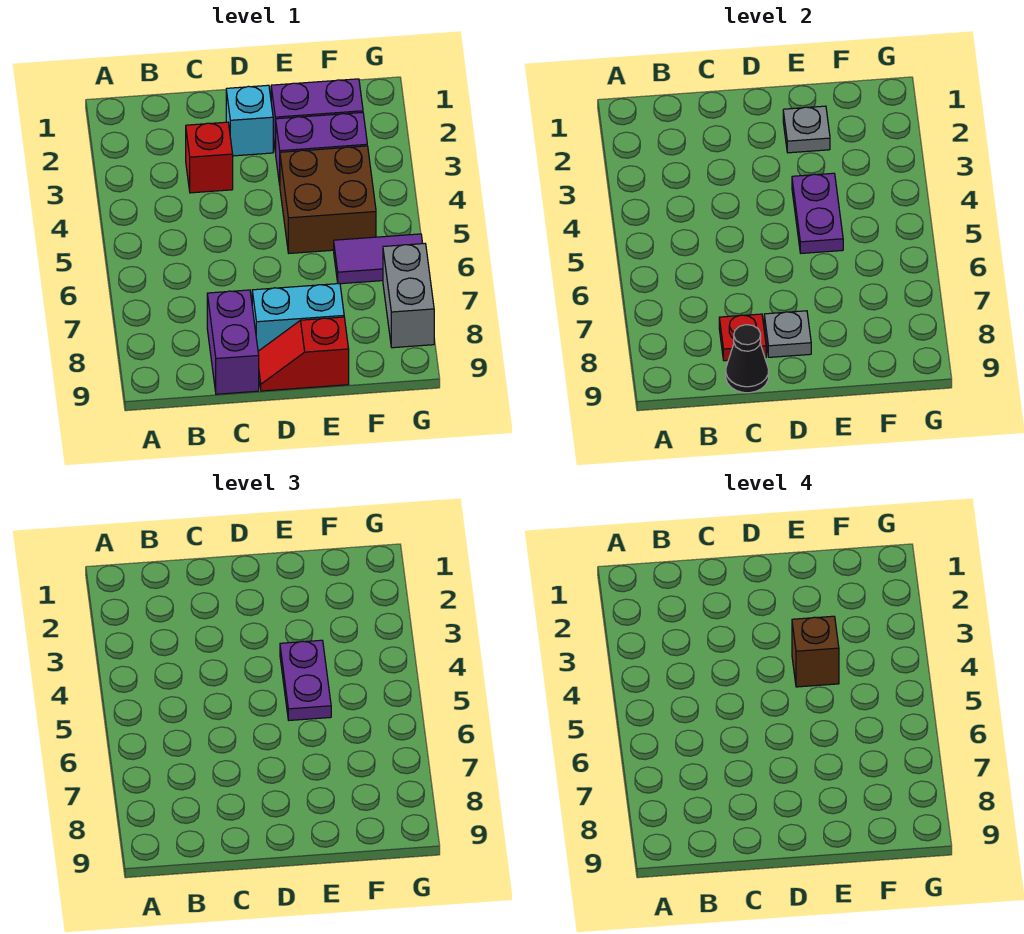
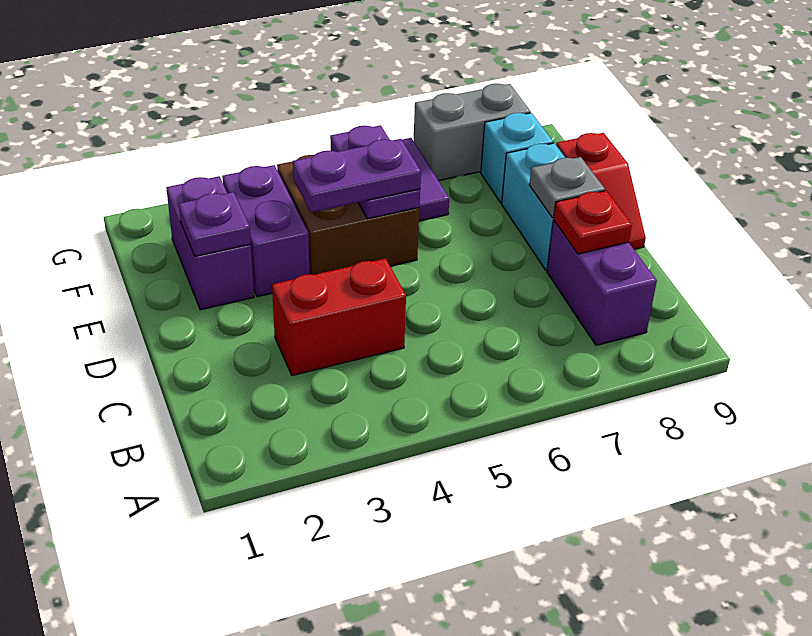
red 1x1 brick [186,122,233,193] -> red 1x2 brick [272,258,406,376]
purple 1x2 brick [207,290,259,394] -> purple 1x2 brick turned to [547,220,657,345]
black 1x1 cone [726,325,769,393] -> none
cyan 1x1 brick [226,85,273,156] -> cyan 1x1 brick moved to [481,113,553,203]
grey 1x1 plate [783,106,830,153] -> purple 1x1 plate [179,192,251,256]
purple 1x2 plate [792,173,843,253] -> purple 1x2 plate turned to [330,125,420,219]
brown 1x1 brick [792,616,839,687] -> none

